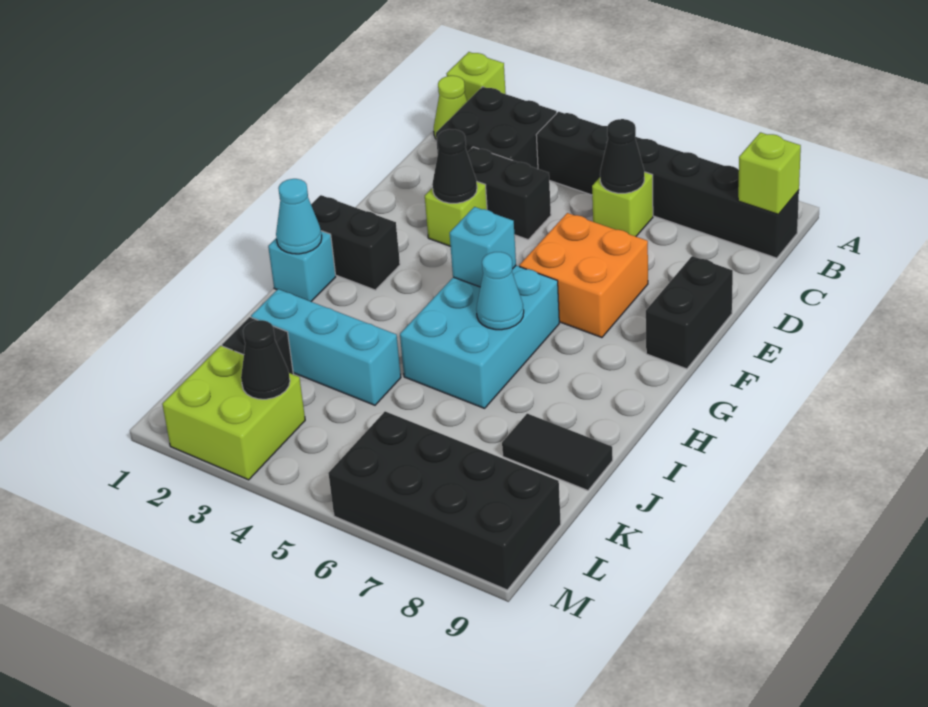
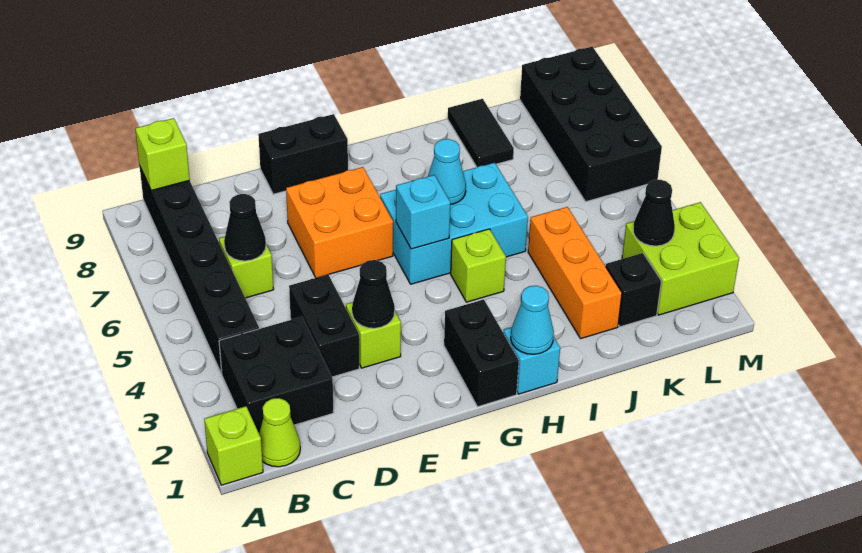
none -> lime 1x1 brick [451,229,506,302]
cyan 1x3 brick [251,289,401,405] -> orange 1x3 brick [528,207,622,338]

